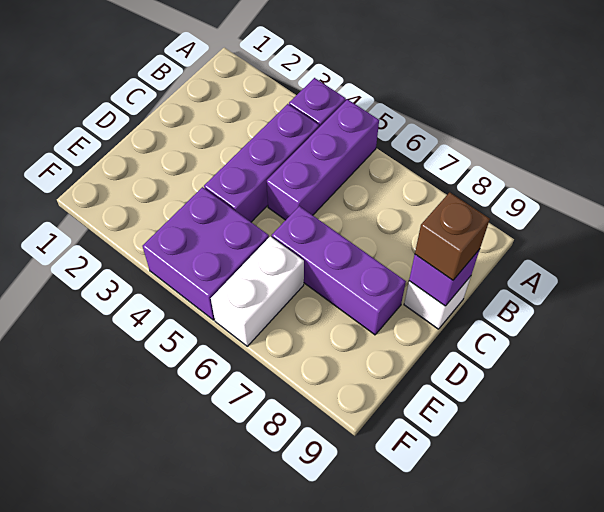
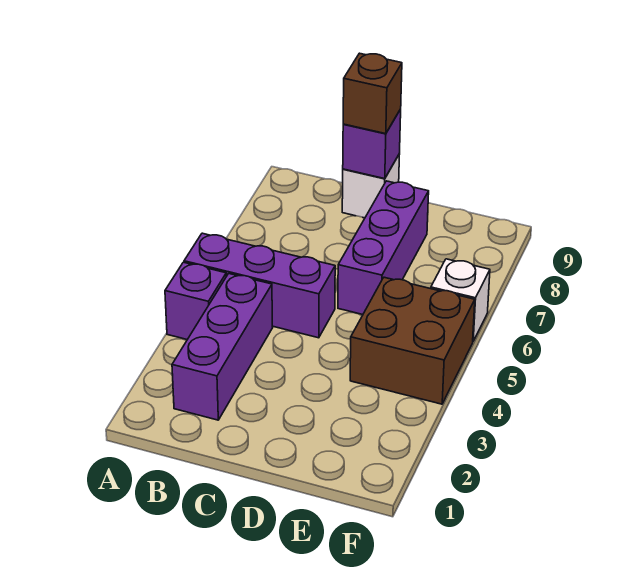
purple 1x3 brick [204,104,319,222] -> purple 1x3 brick turned to [172,273,273,420]
purple 2x2 brick [143,187,269,320] -> brown 2x2 brick [350,277,475,404]
white 1x2 brick [211,236,304,346] -> white 1x1 brick [431,259,490,341]

